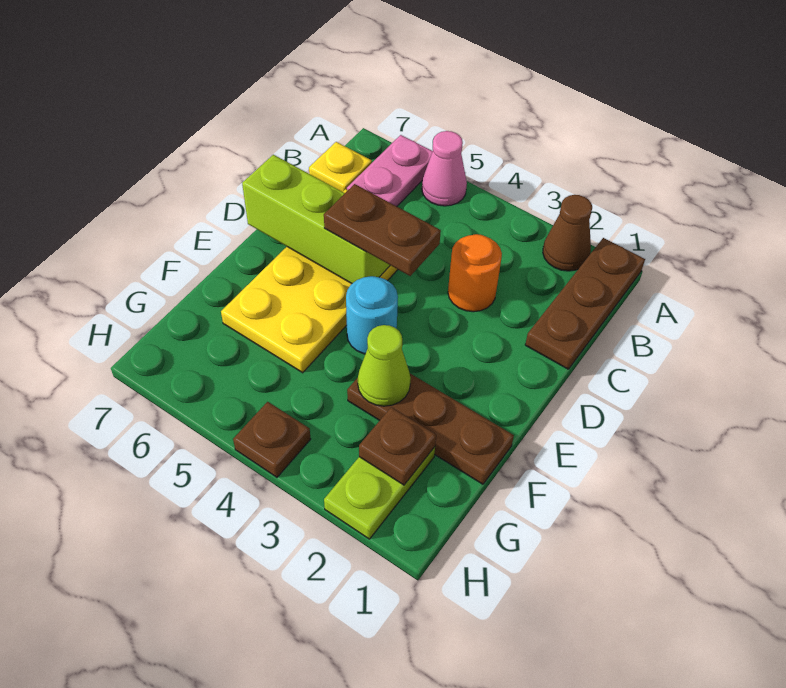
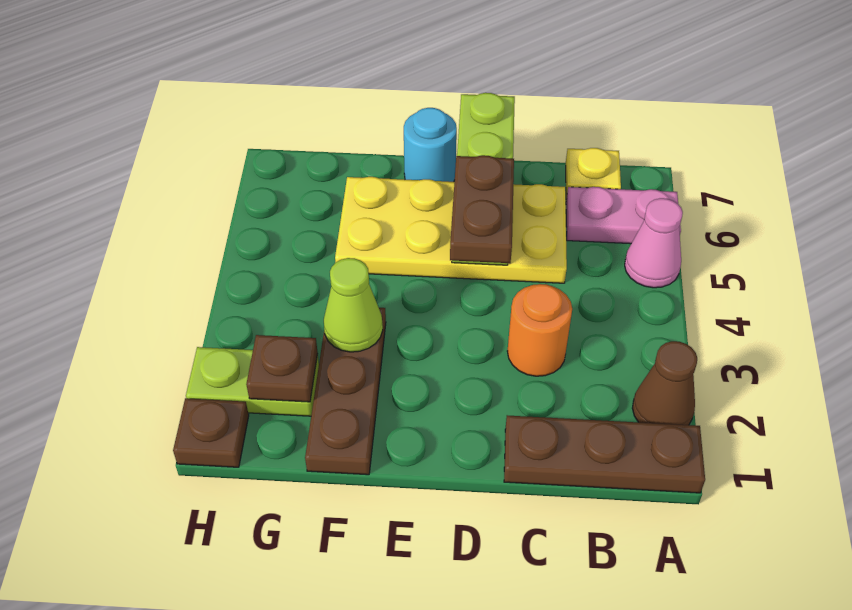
cyan 1x1 round brick [346,276,398,354] -> cyan 1x1 round brick moved to [404,108,457,182]
brown 1x1 plate [233,402,311,477] -> brown 1x1 plate moved to [173,398,249,467]

